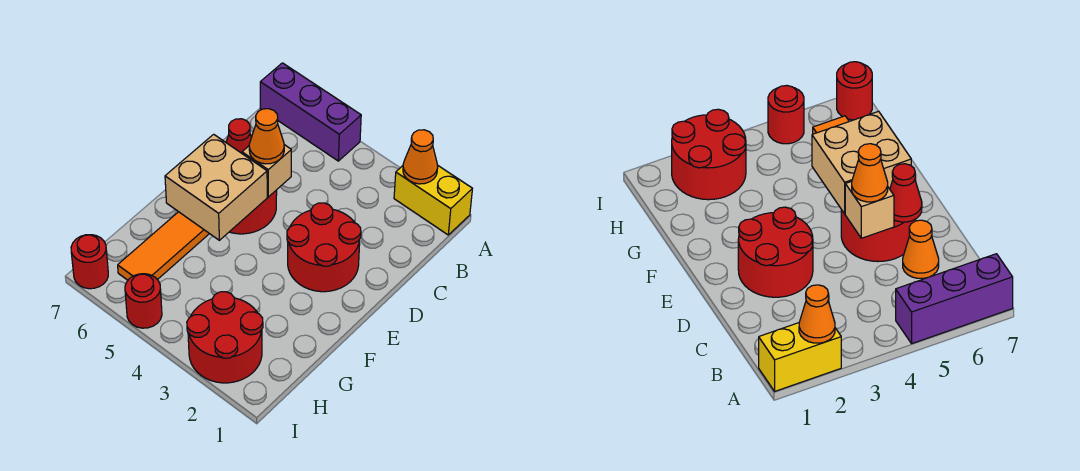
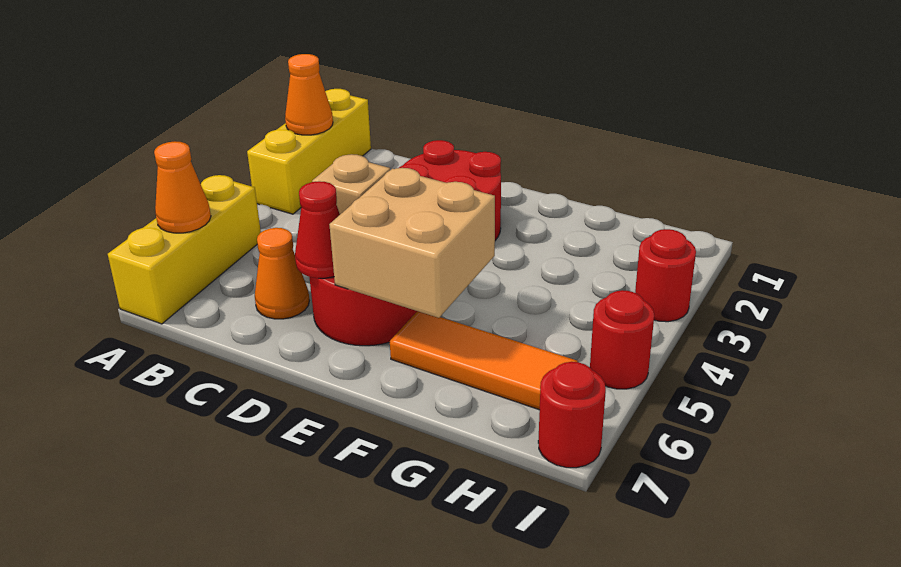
yellow 1x2 brick [394,165,472,235] -> yellow 1x3 brick [247,89,371,214]
purple 1x3 brick [260,63,361,161] -> yellow 1x3 brick [108,175,261,324]
orange 1x1 cone [249,109,284,164] -> orange 1x1 cone moved to [154,141,211,233]
red 2x2 round brick [187,292,263,383] -> red 1x1 round brick [635,229,696,322]

